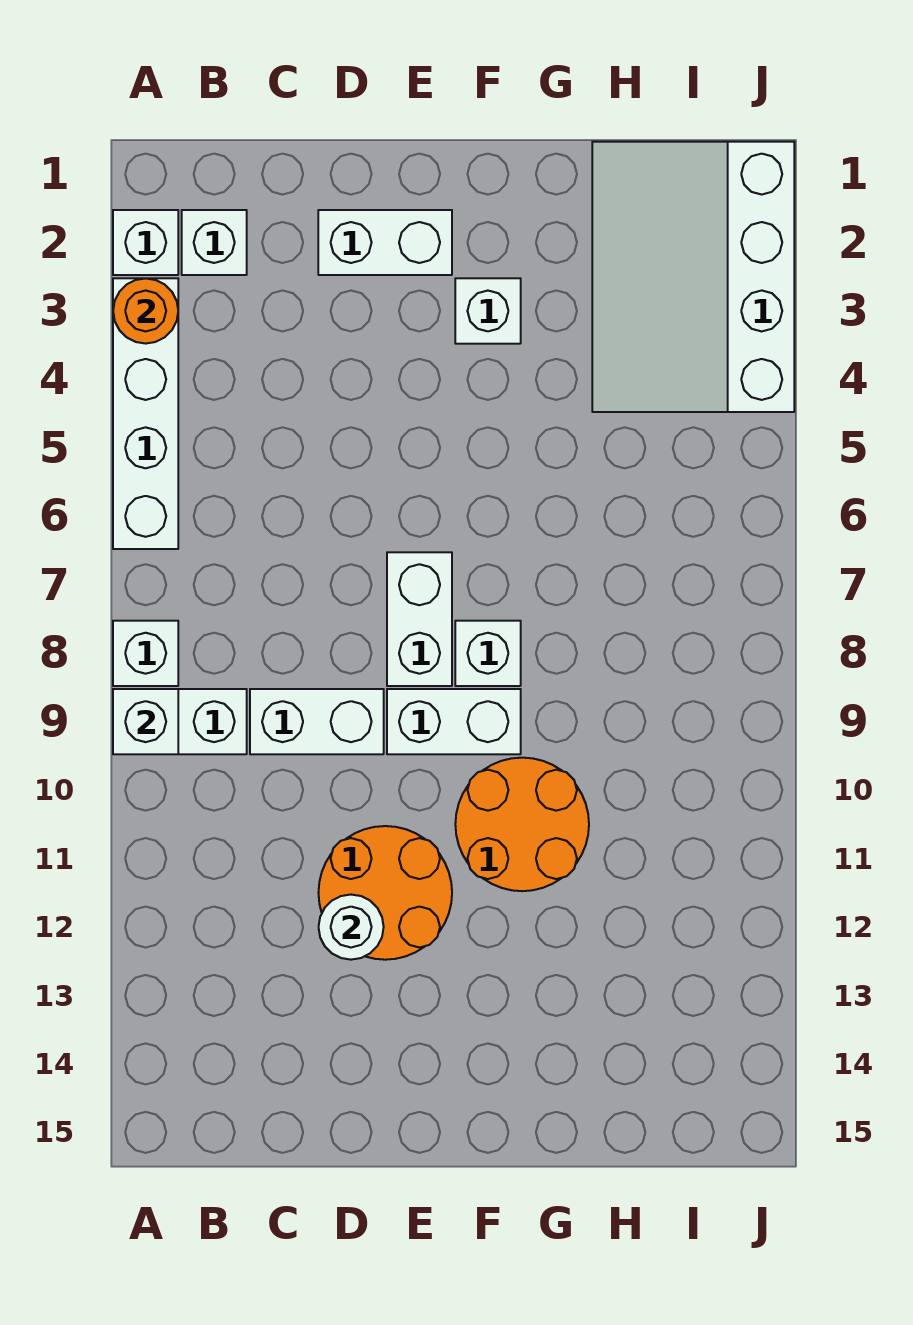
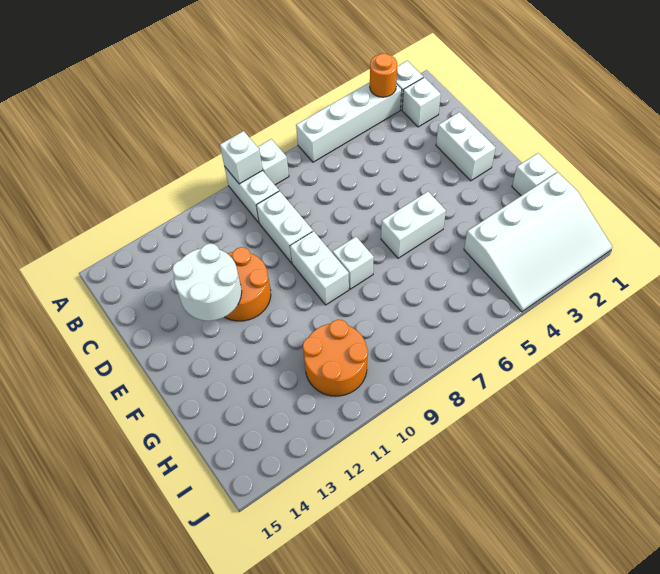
white 1x1 round brick [319,895,384,960] -> white 2x2 round brick [172,244,242,321]
white 1x2 brick [387,552,452,686] -> white 1x2 brick moved to [381,192,446,258]
white 1x1 brick [455,278,521,344] -> white 1x1 brick moved to [512,153,557,196]
orange 2x2 round brick [455,758,589,891] -> orange 2x2 round brick moved to [303,320,368,396]
white 3x4 slope [592,142,794,412] -> white 3x4 slope turned to [464,172,612,312]

